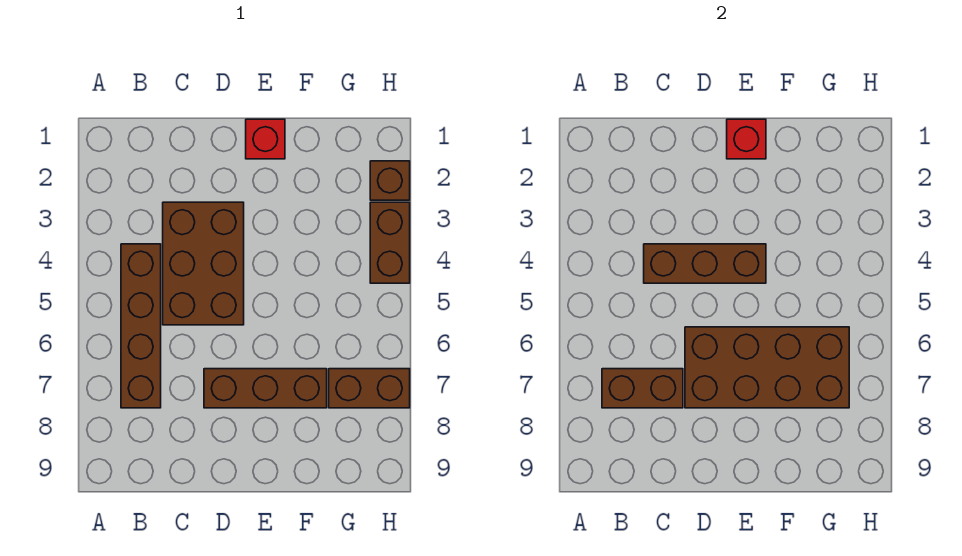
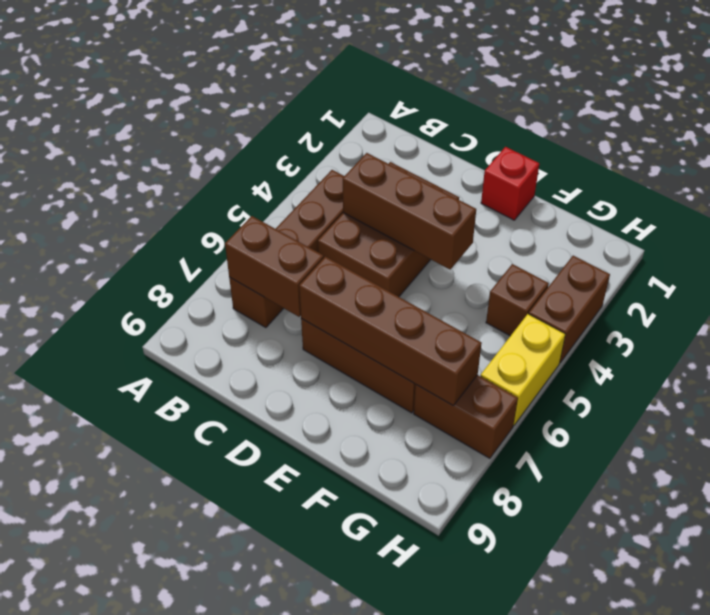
brown 2x4 brick [685,327,849,408] -> brown 1x4 brick [299,257,482,406]
red 1x1 brick [727,119,766,159] -> none
brown 1x1 brick [370,161,410,200] -> brown 1x1 brick moved to [486,264,549,336]
none -> yellow 1x2 brick [481,314,565,425]

